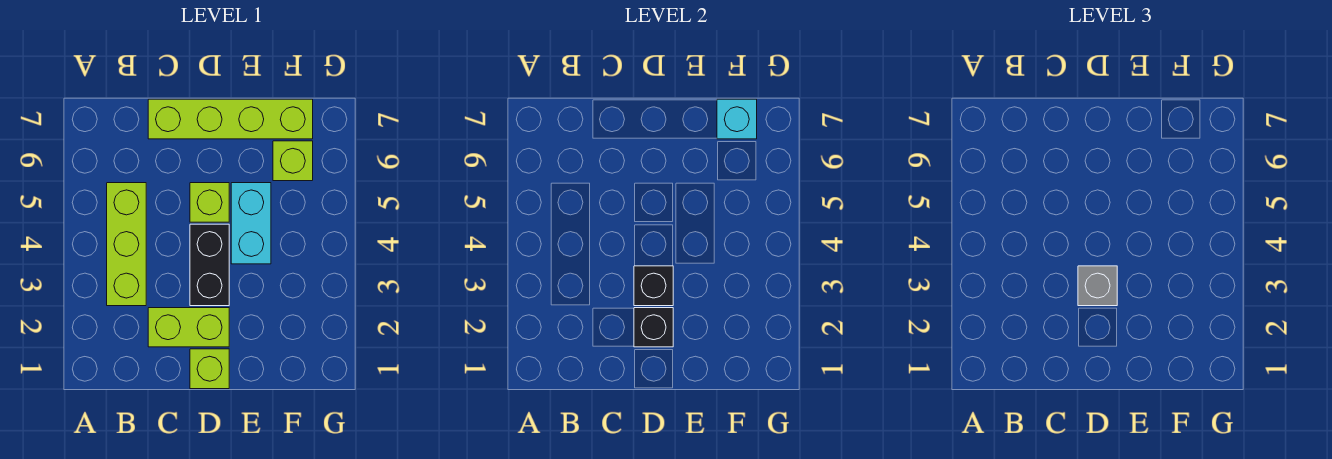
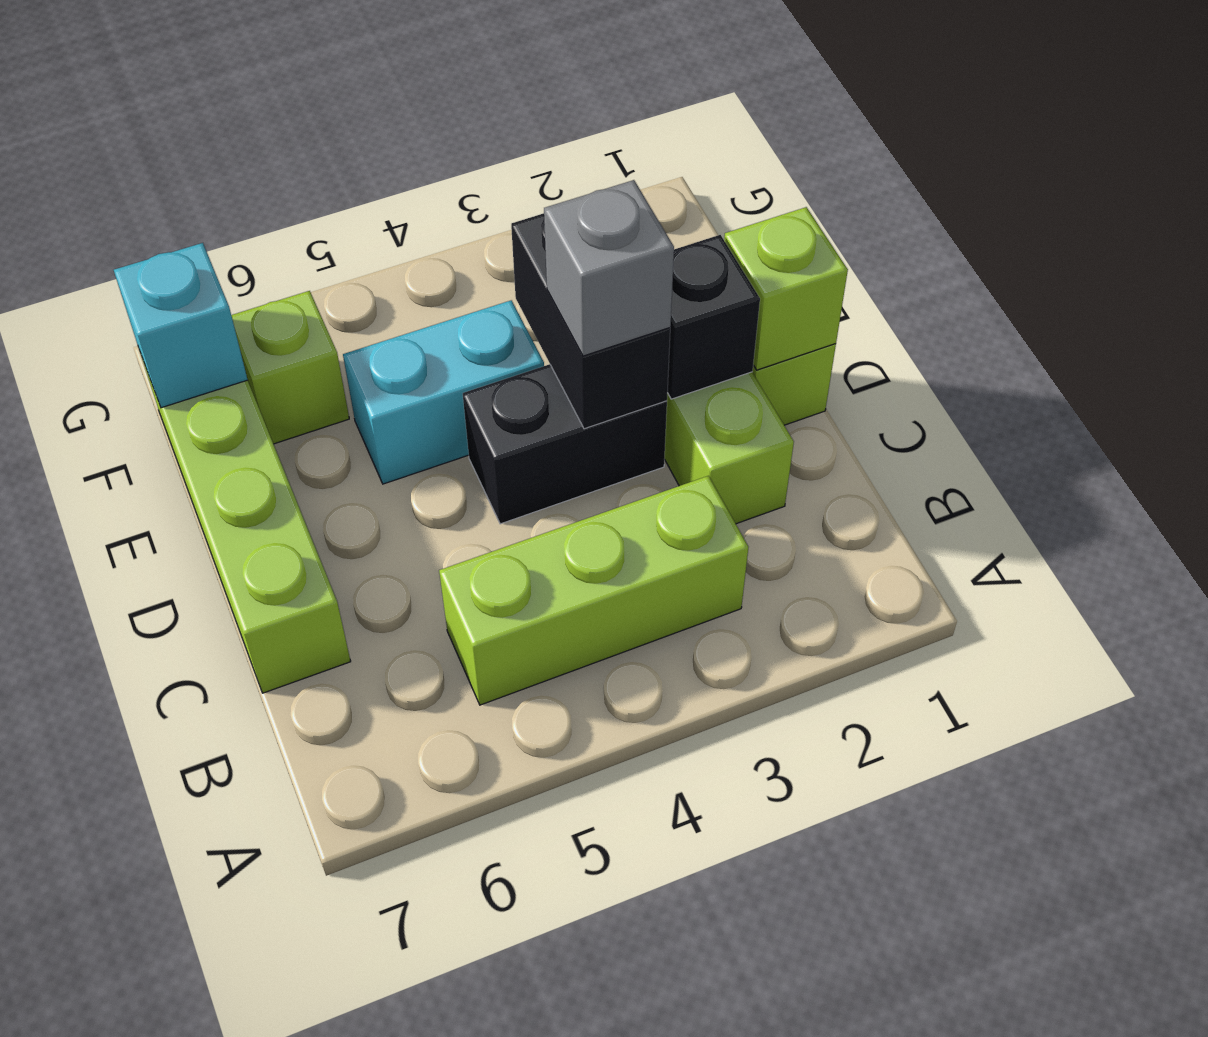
black 1x1 brick [634,266,673,306] -> black 1x2 brick [511,213,670,429]
lime 1x1 brick [190,183,229,222] -> lime 1x1 brick moved to [724,207,848,370]

